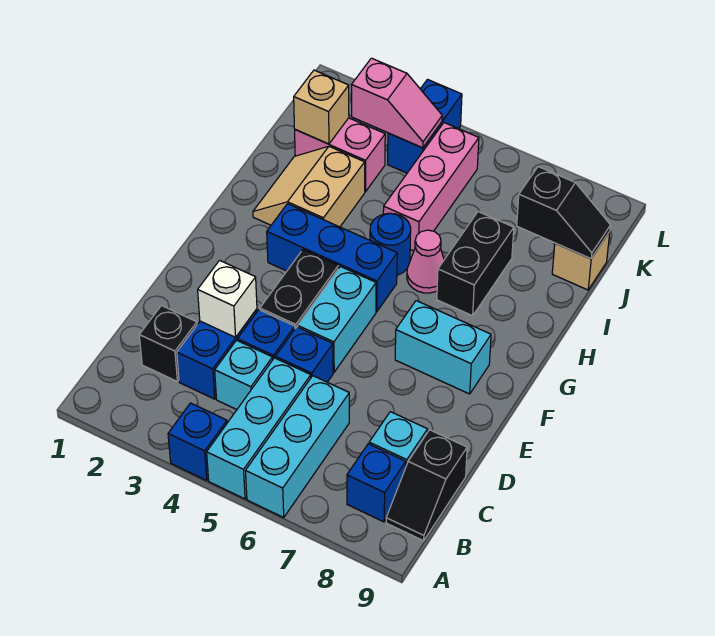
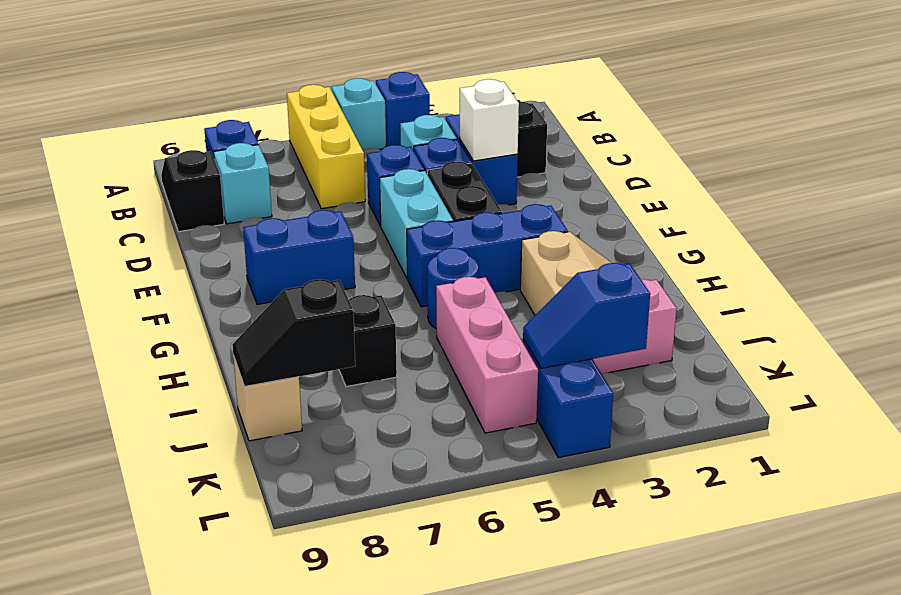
cyan 1x3 brick [207,358,311,499] -> cyan 1x1 brick [332,78,386,150]
cyan 1x3 brick [246,376,349,517] -> yellow 1x3 brick [287,85,365,209]
cyan 1x2 brick [395,301,491,394] -> blue 1x2 brick [243,210,355,304]
pink 1x1 cone [407,230,444,293] -> none
black 1x2 brick [437,212,514,316] -> black 1x1 brick [339,295,397,387]
tan 1x1 brick [294,70,349,144] -> none
pink 1x2 slope [351,58,442,148] -> blue 1x2 slope [523,263,650,368]

